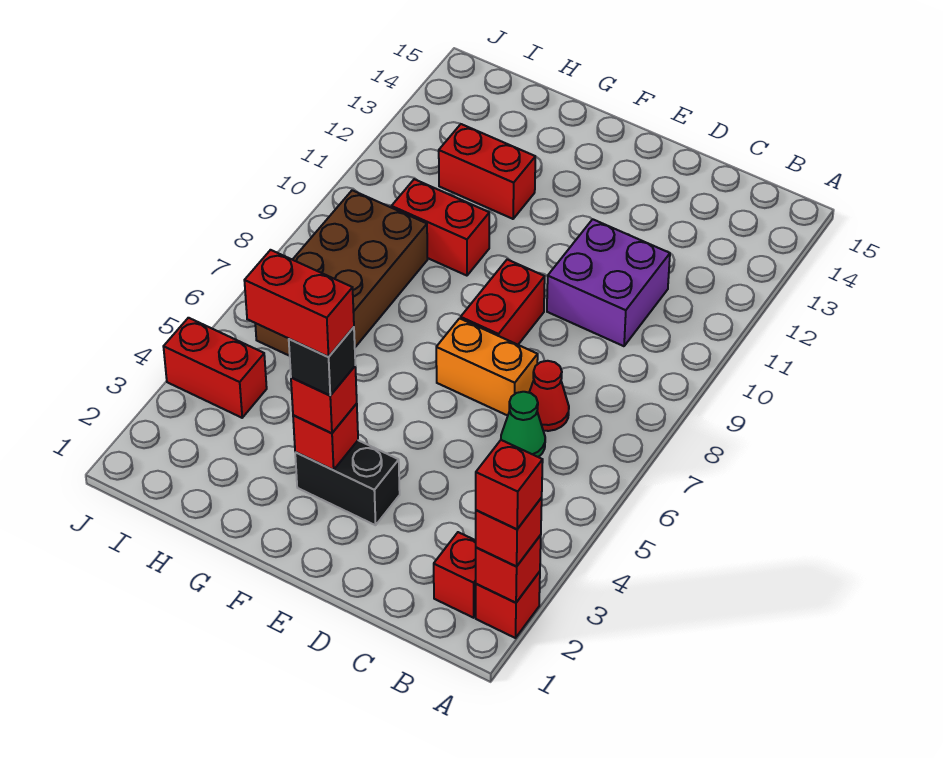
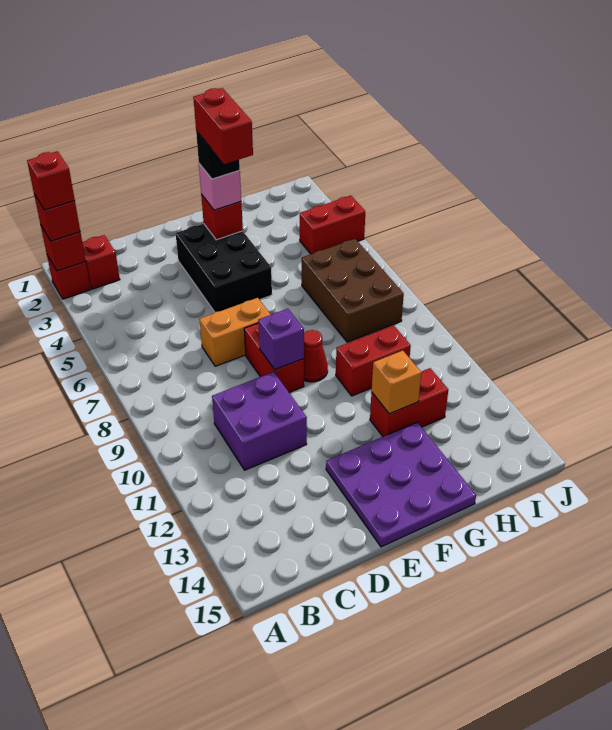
green 1x1 cone [501,392,545,457] -> none
red 1x1 cone [529,361,569,431] -> red 1x1 cone moved to [304,330,328,382]
black 1x2 brick [295,440,400,525] -> black 2x3 brick [176,224,272,312]
none -> purple 1x1 brick [258,309,304,370]
none -> purple 3x3 plate [326,422,476,547]
red 1x1 brick [291,366,357,433] -> pink 1x1 brick [199,164,241,210]
red 1x2 brick [244,250,354,357] -> red 1x2 brick turned to [193,88,253,164]
none -> orange 1x1 brick [372,351,421,414]
brown 2x4 brick [255,190,428,356] -> brown 2x3 brick [302,239,404,342]

